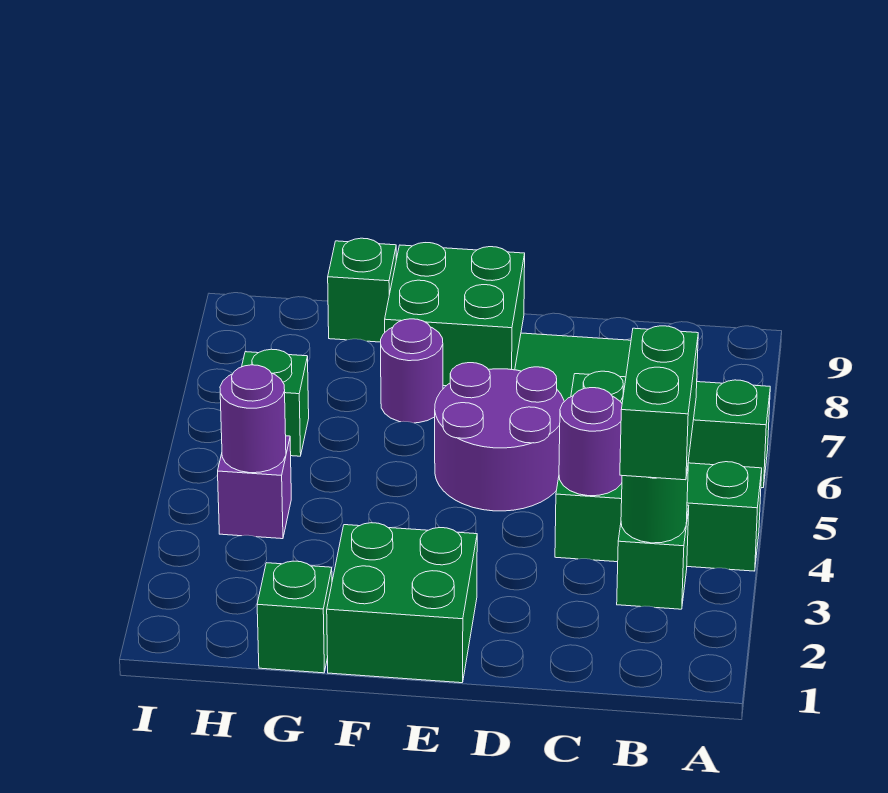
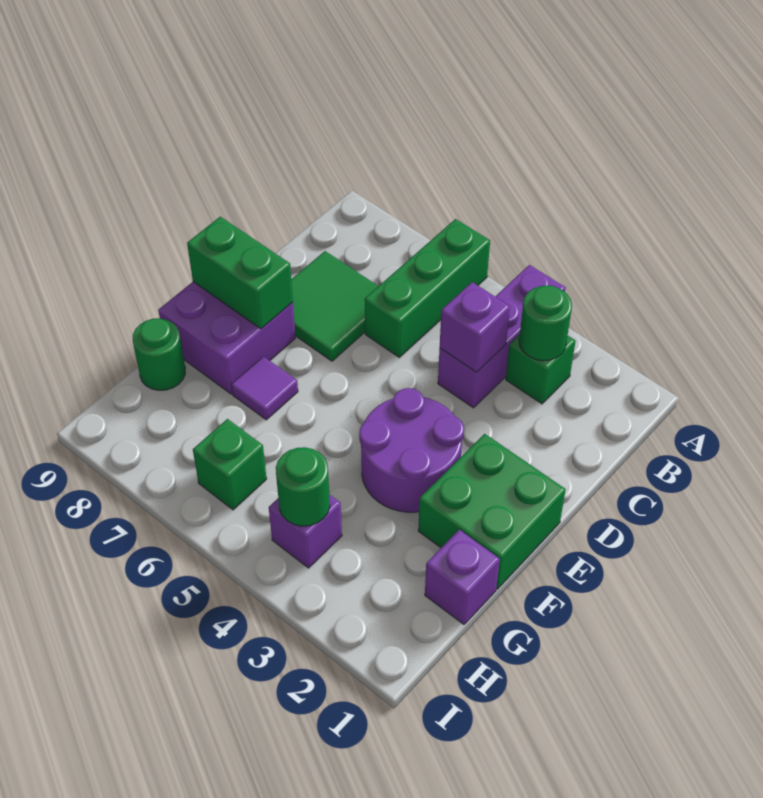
green 1x3 brick [555,462,762,571] -> purple 1x3 brick [438,265,566,408]
green 1x2 brick [620,326,698,480] -> green 1x2 brick moved to [187,217,293,329]
purple 1x1 round brick [559,388,622,496] -> purple 1x1 brick [440,282,510,372]
purple 2x2 round brick [435,363,564,511] -> purple 2x2 round brick moved to [359,388,464,512]
green 2x2 brick [385,243,525,386] -> purple 2x2 brick [158,282,295,394]
purple 1x1 round brick [381,319,443,423] -> purple 1x1 tile [231,357,298,420]
green 1x1 brick [257,561,332,673] -> purple 1x1 brick [425,530,500,624]
green 1x1 brick [328,238,396,342] -> green 1x1 round brick [133,318,185,390]
purple 1x1 round brick [220,365,286,473] -> green 1x1 round brick [276,447,330,526]

